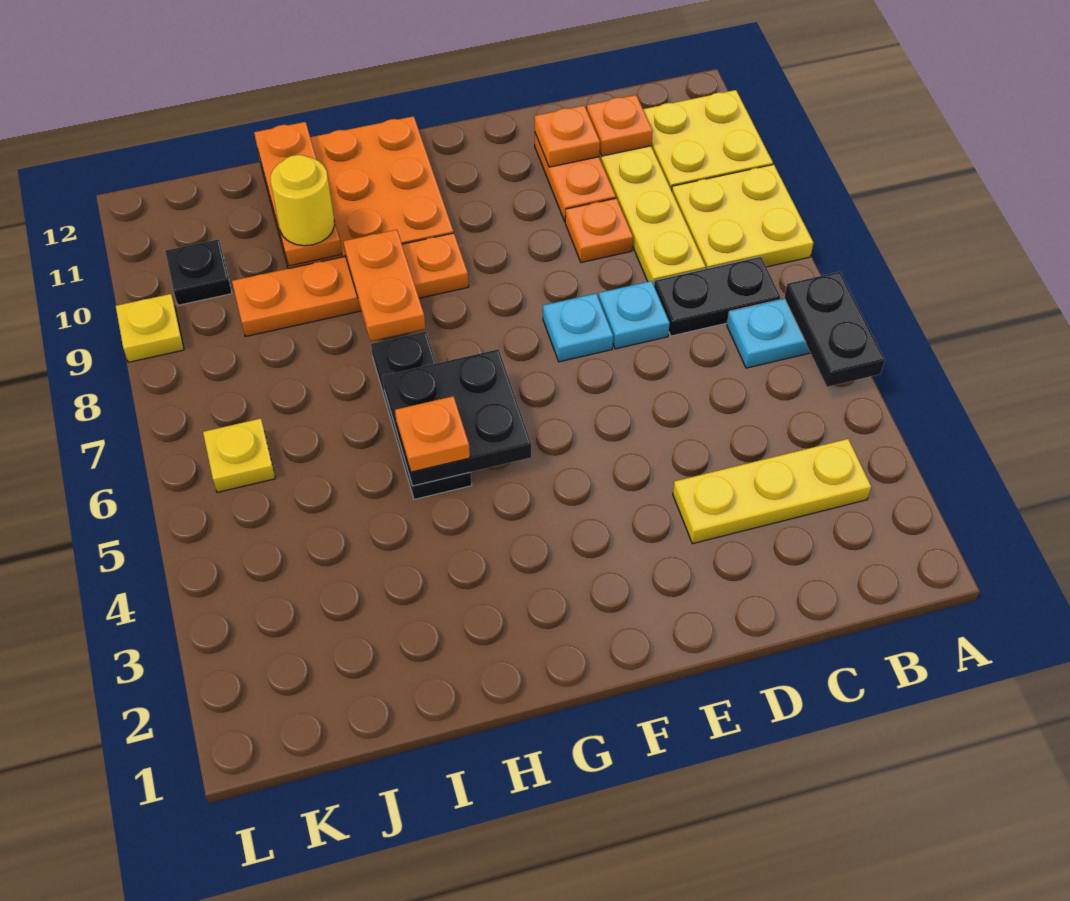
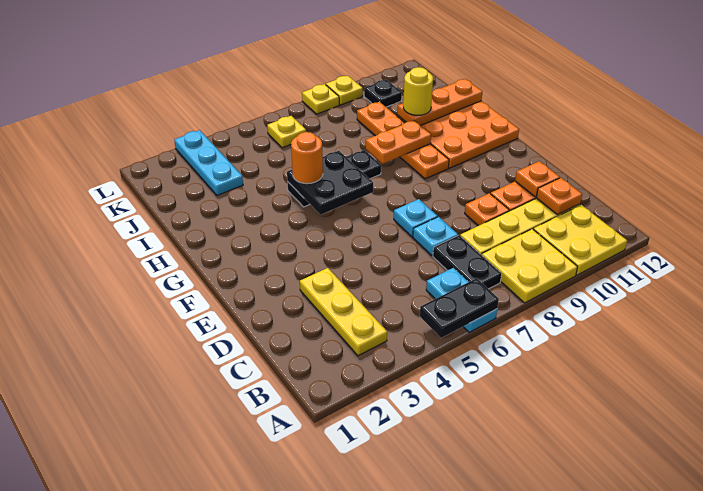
orange 1x1 plate [395,396,470,472] -> orange 1x1 round brick [291,132,323,184]
none -> cyan 1x3 plate [174,130,243,196]
none -> yellow 1x1 plate [302,84,339,114]

